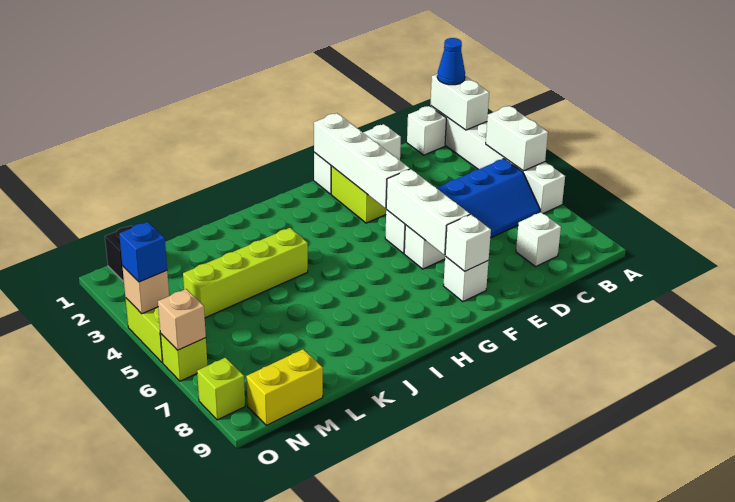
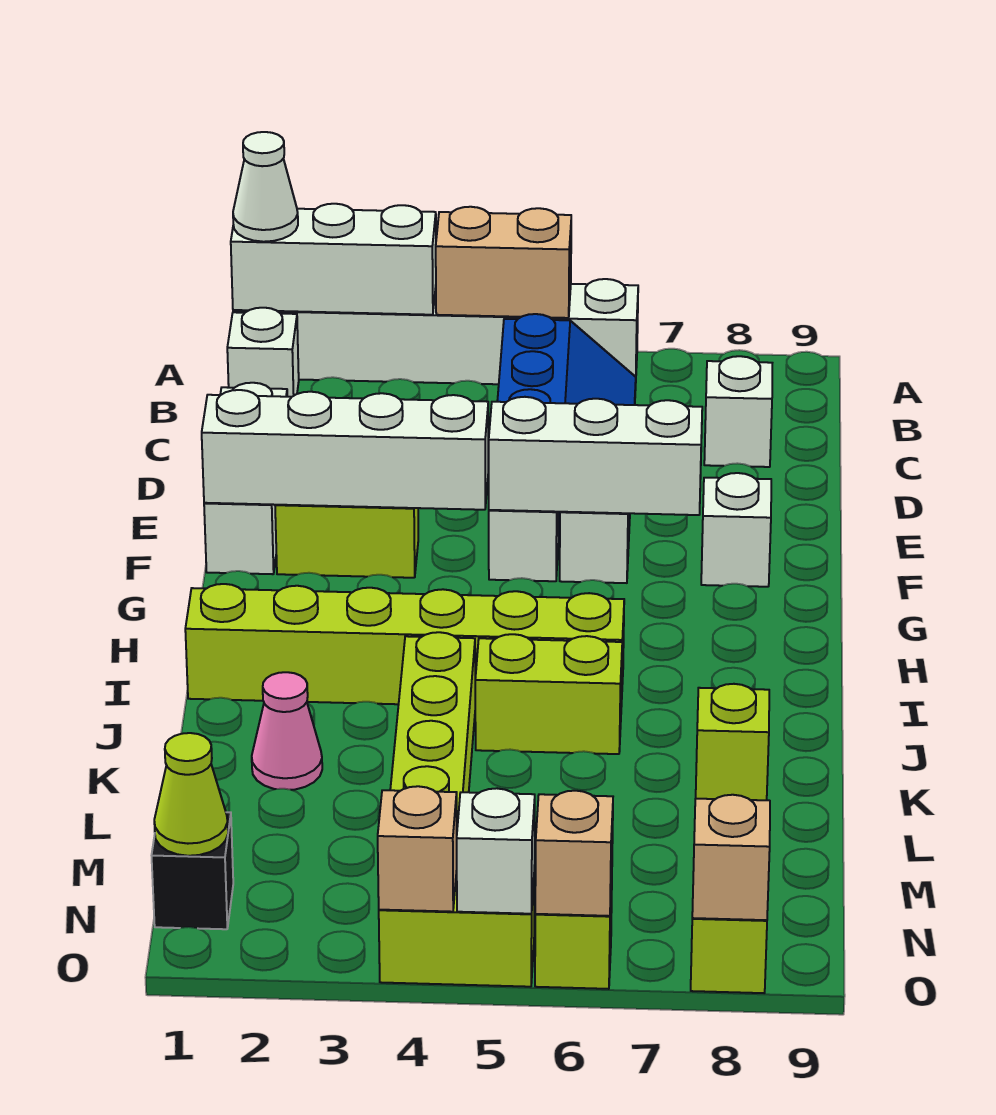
white 1x2 brick [430,74,489,130] -> white 1x3 brick [231,204,436,315]
blue 1x1 cone [437,38,465,85] -> white 1x1 cone [233,132,298,242]
white 1x2 brick [486,106,548,171] -> tan 1x2 brick [436,207,571,318]
white 1x1 brick [445,215,491,271] -> white 1x1 brick moved to [457,788,535,914]
none -> lime 1x6 brick [185,584,624,707]
none -> lime 1x2 brick [475,634,622,754]
none -> pink 1x1 cone [252,672,322,790]
none -> lime 1x1 brick [696,684,769,800]
yellow 1x2 brick [246,349,323,425] -> none
none -> lime 1x1 cone [154,733,228,856]
blue 1x1 brick [119,222,167,282] -> none
none -> tan 1x1 brick [692,795,770,920]

